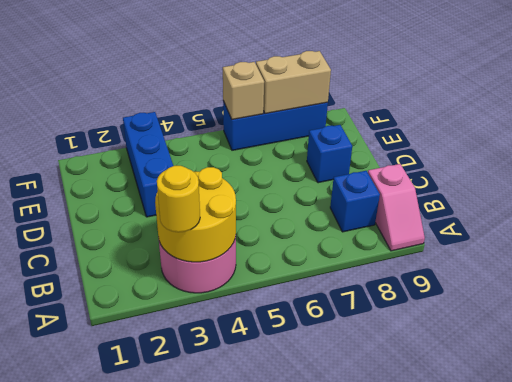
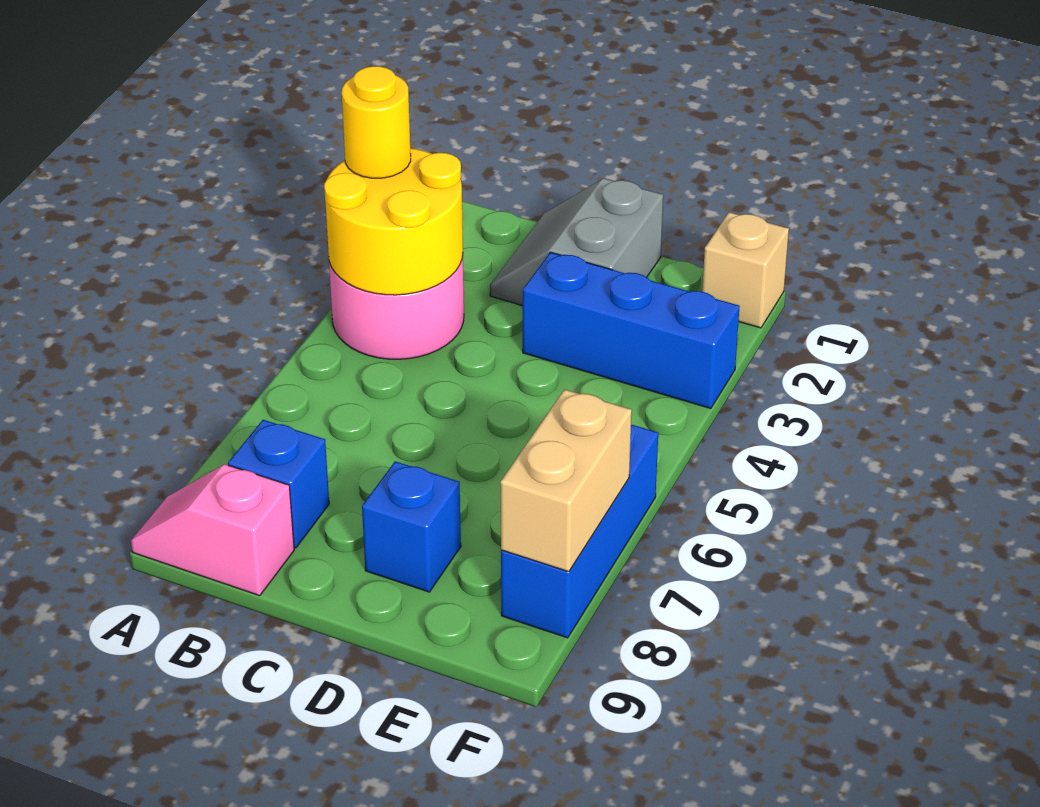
none -> grey 2x2 slope [490,178,663,306]
tan 1x1 brick [223,62,264,120] -> tan 1x1 brick moved to [702,212,789,328]

